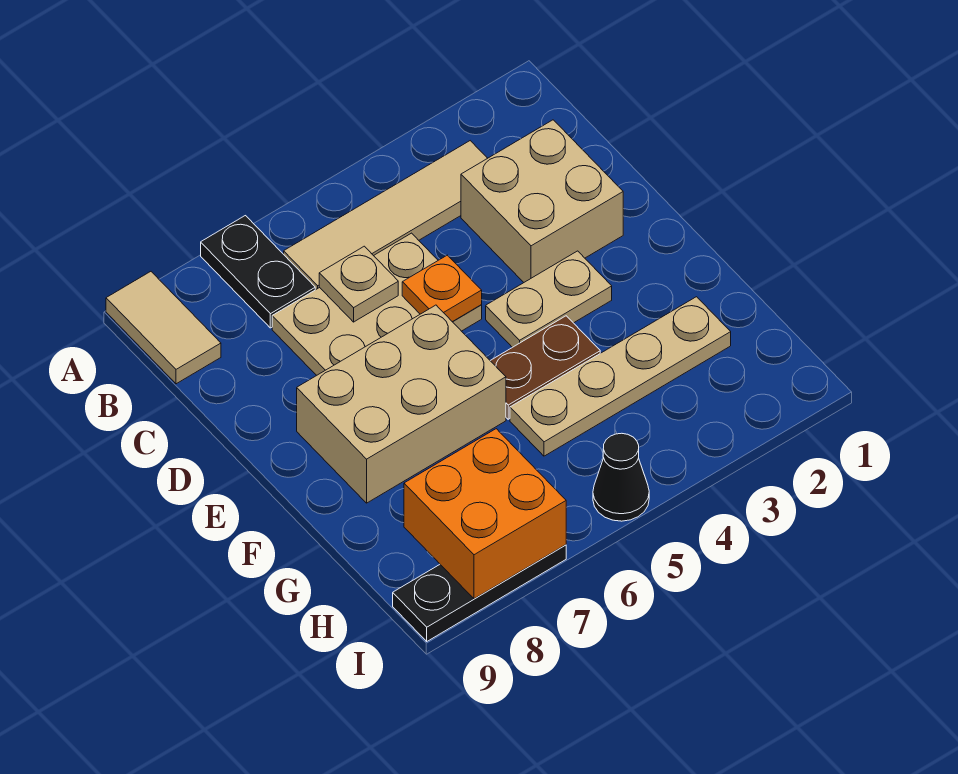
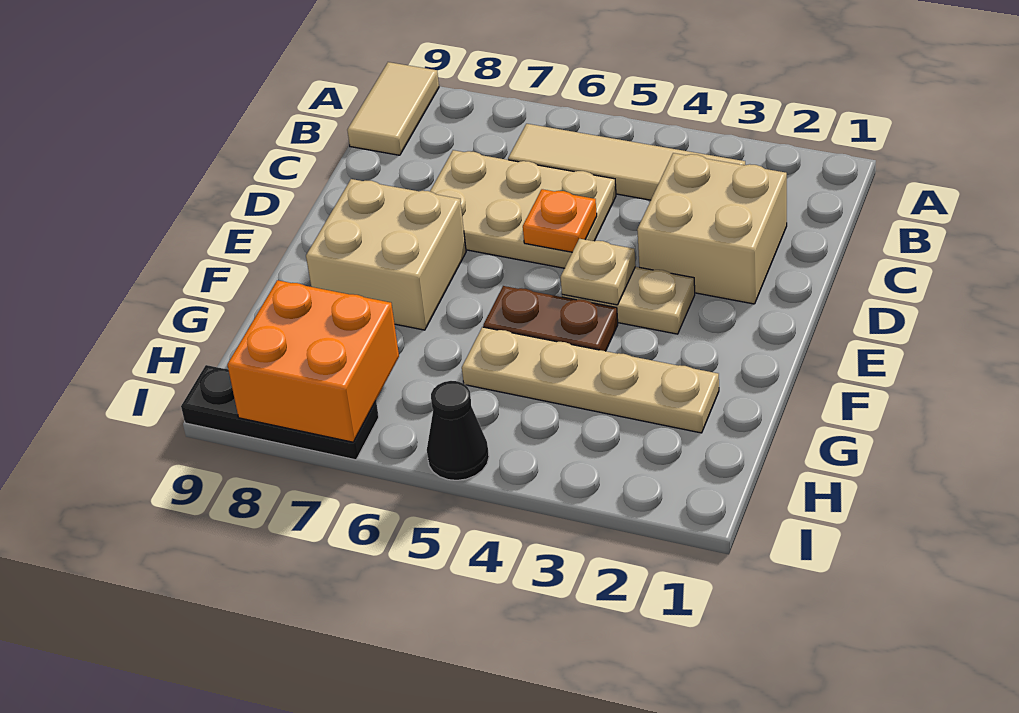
black 1x2 plate [201,216,315,328] -> none
tan 1x1 plate [319,246,398,322] -> tan 1x1 plate moved to [561,239,636,305]
tan 2x3 brick [297,305,506,503] -> tan 2x2 brick [306,179,466,330]

